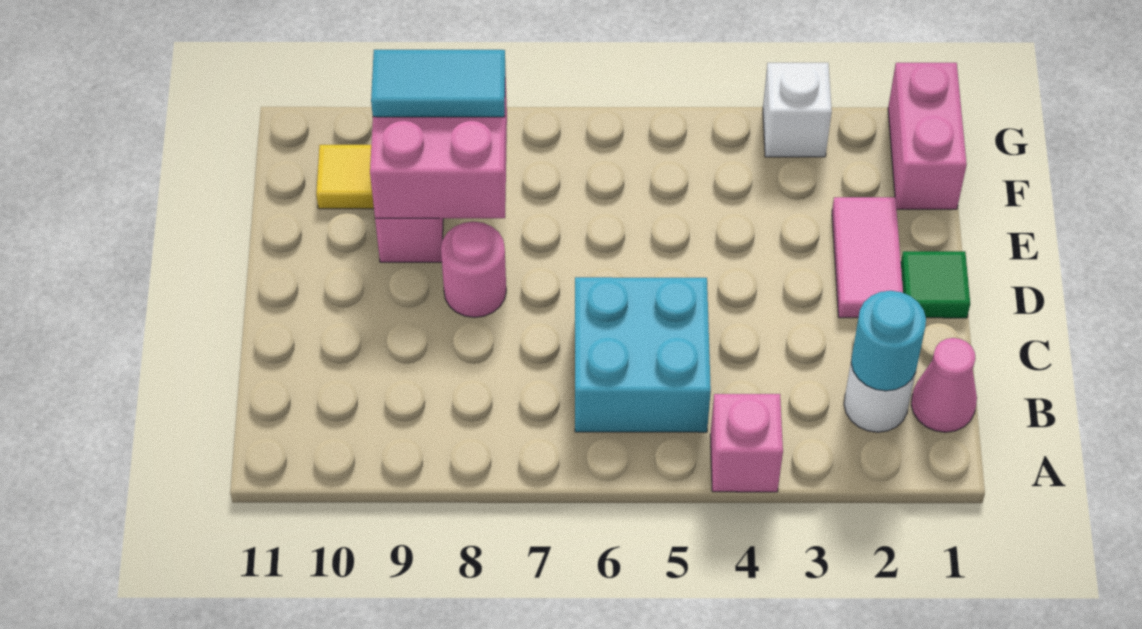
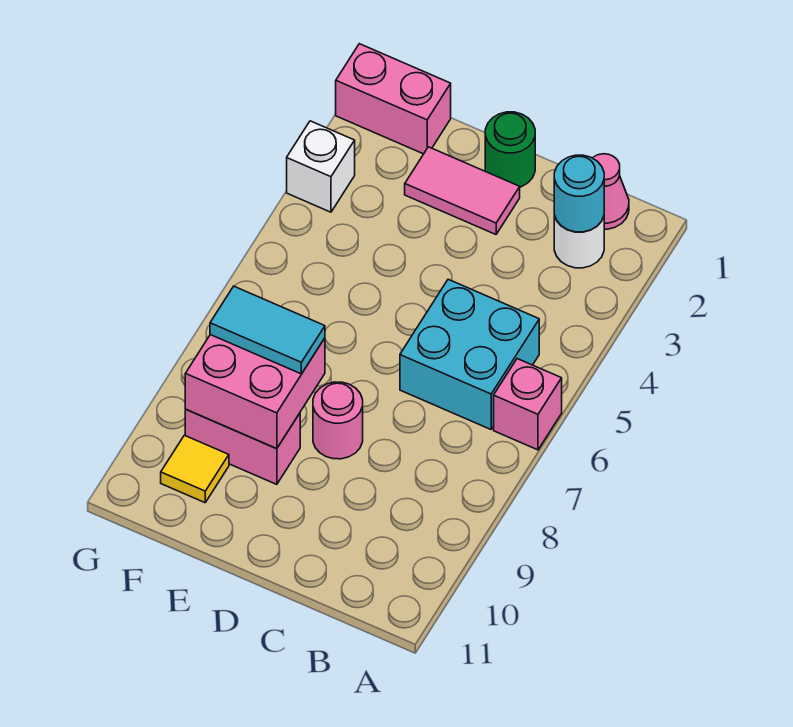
pink 1x1 brick [710,394,783,492] -> pink 1x1 brick moved to [494,359,562,450]
green 1x1 tile [901,251,970,318] -> green 1x1 round brick [485,112,535,187]
cyan 1x2 tile [371,50,505,117] -> cyan 1x2 tile turned to [210,286,325,374]

